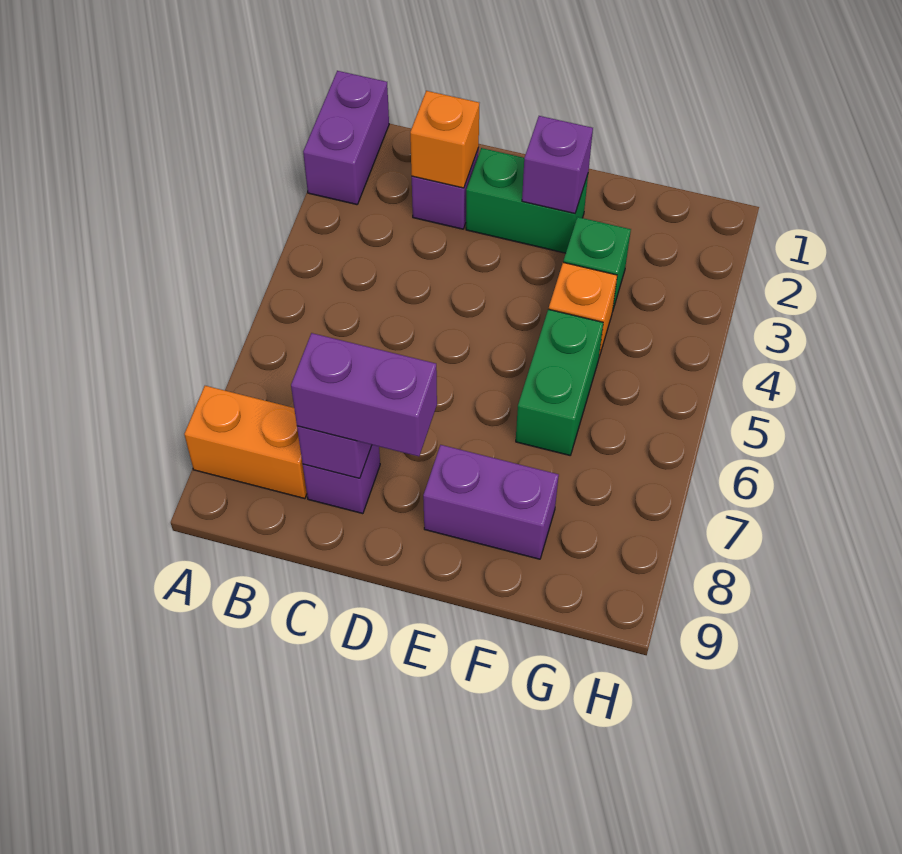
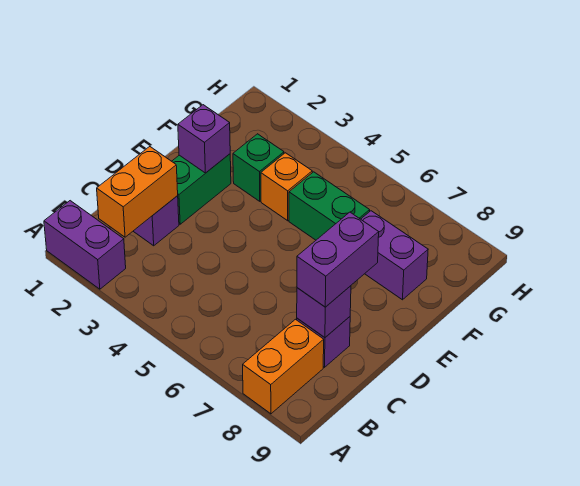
orange 1x1 brick [410,91,479,188] -> orange 1x2 brick [97,147,178,237]
purple 1x2 brick [423,445,559,559] -> purple 1x2 brick turned to [361,211,428,300]

